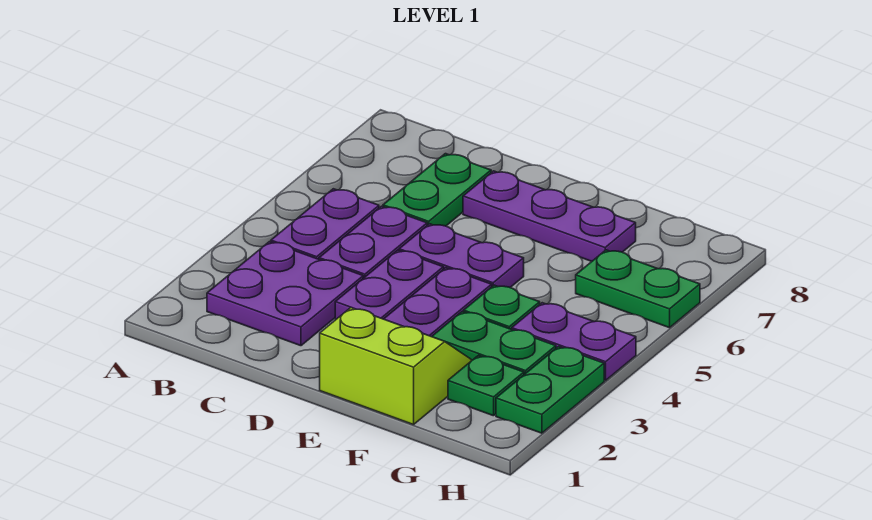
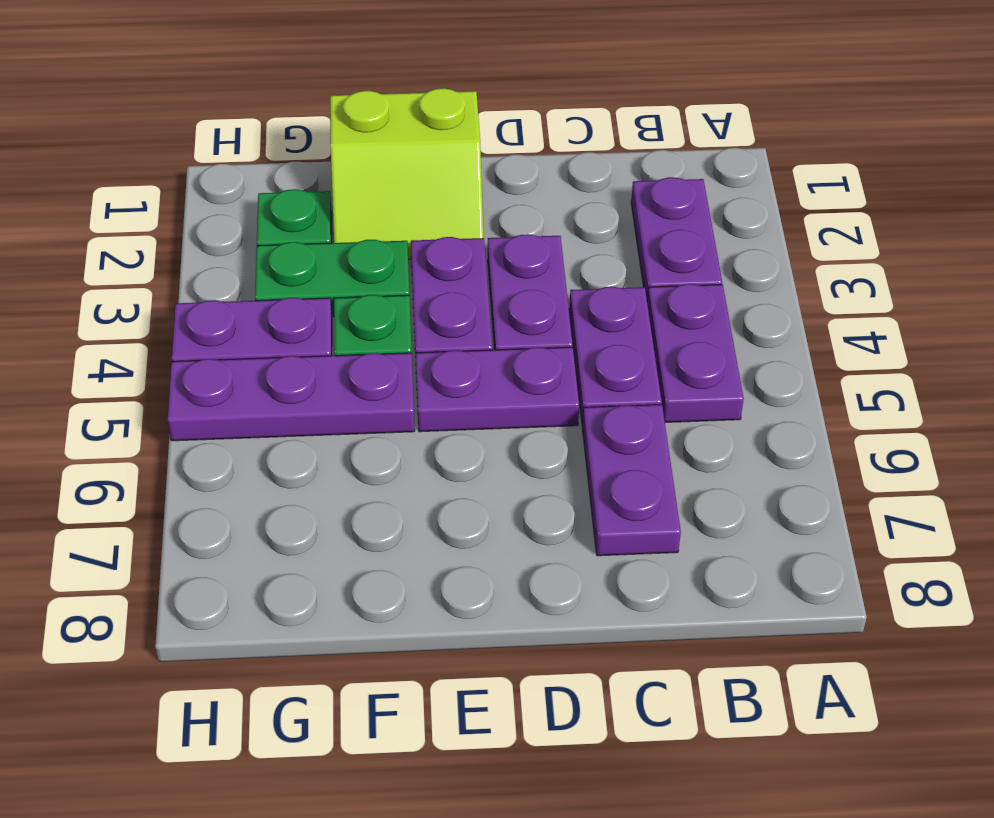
purple 2x2 plate [207,242,363,346] -> purple 1x2 plate [631,177,722,300]
green 1x2 plate [383,154,491,226] -> purple 1x2 plate [582,405,681,556]
purple 1x3 plate [463,171,636,262] -> purple 1x3 plate moved to [167,353,415,441]
green 1x2 plate [576,250,700,328] -> none
green 1x2 plate [496,347,604,433] -> none

